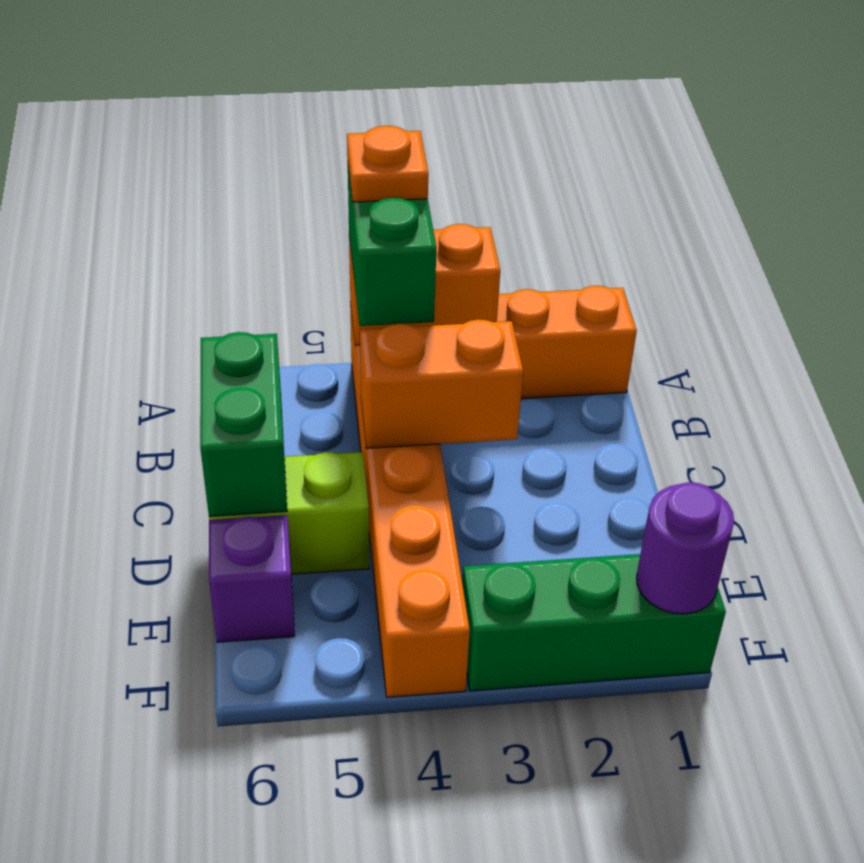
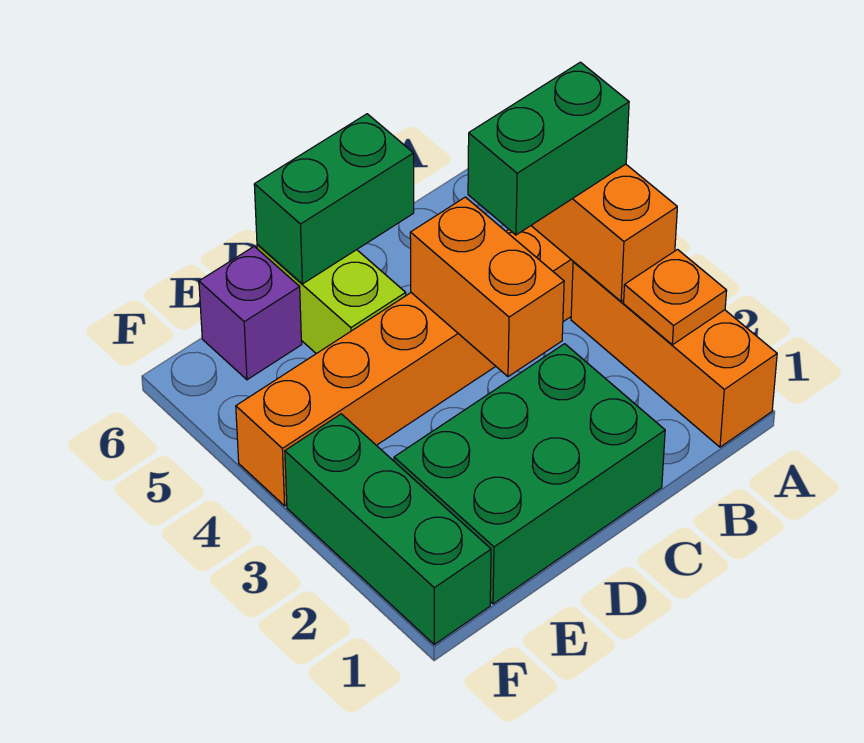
orange 1x1 plate [347,126,428,202] -> orange 1x1 plate moved to [624,250,727,345]
none -> green 2x3 brick [394,344,665,604]
purple 1x1 round brick [637,482,734,614] -> none

